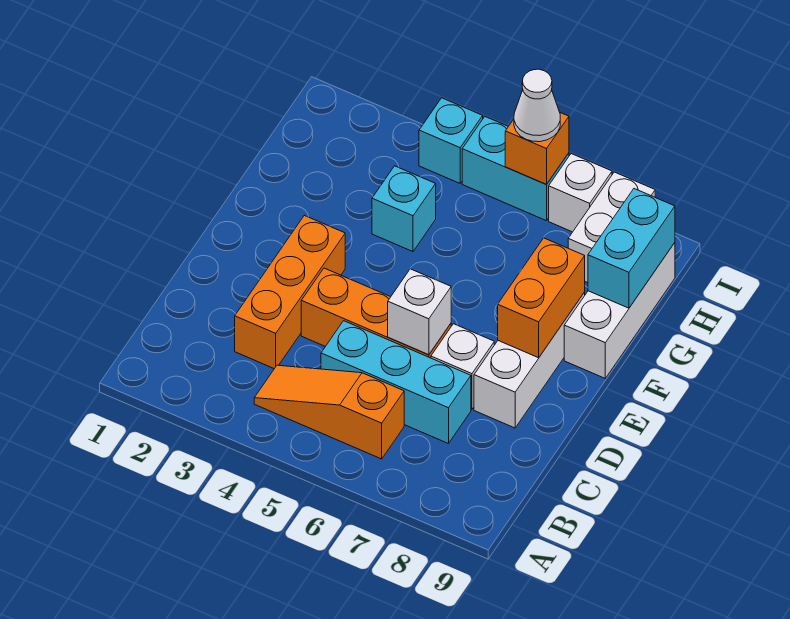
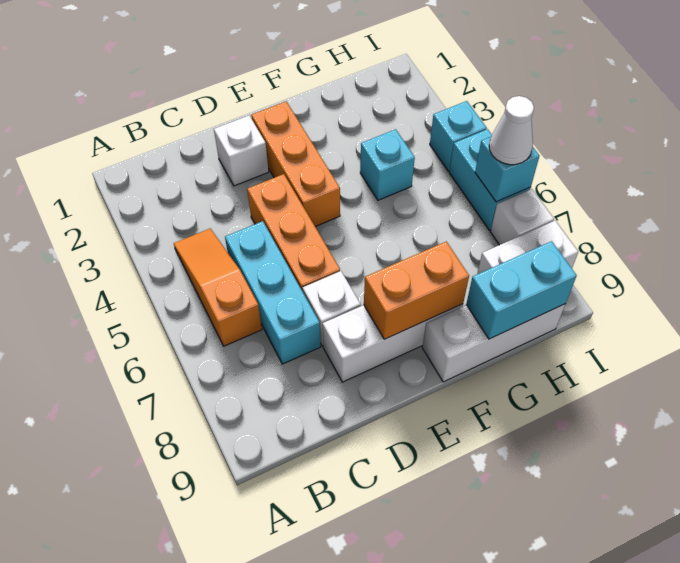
orange 1x3 brick [235,215,345,369] -> orange 1x3 brick turned to [251,101,340,227]
white 1x1 brick [388,269,451,355] -> white 1x1 brick moved to [214,115,269,186]
orange 1x1 brick [505,113,569,185] -> cyan 1x1 brick [475,137,539,202]

